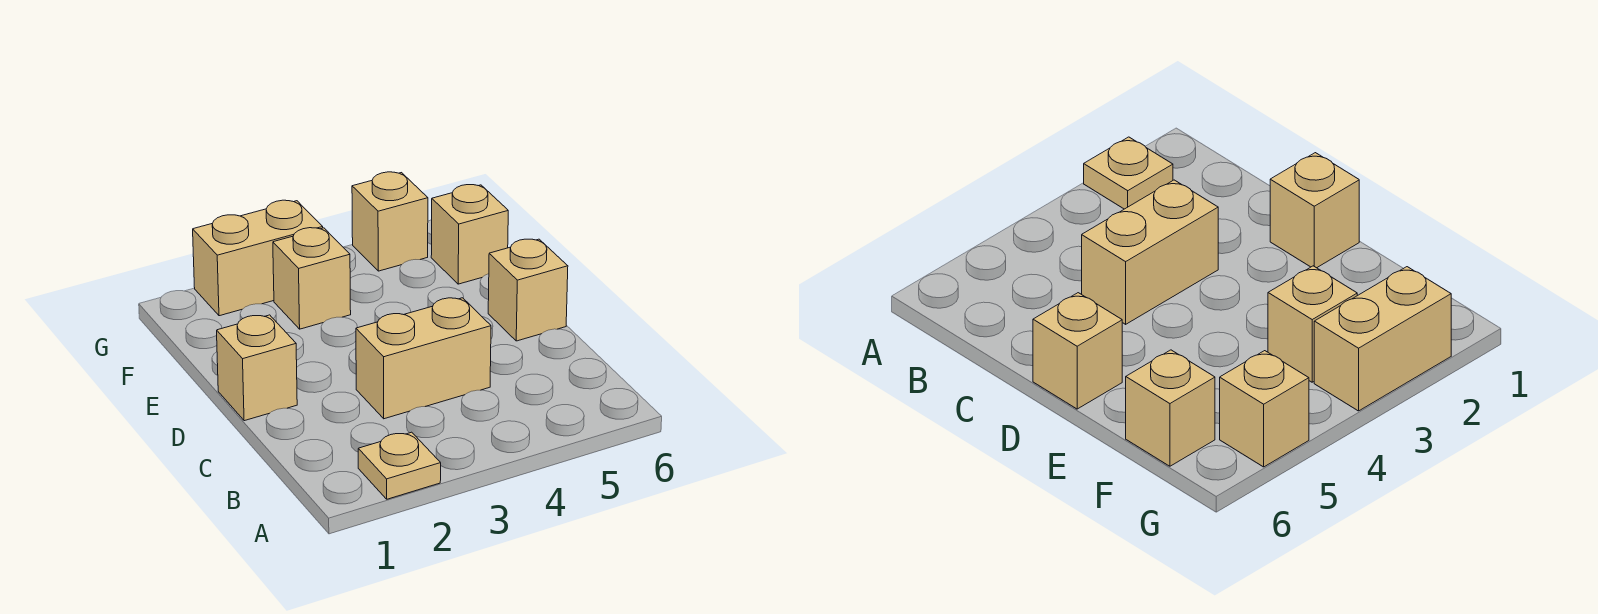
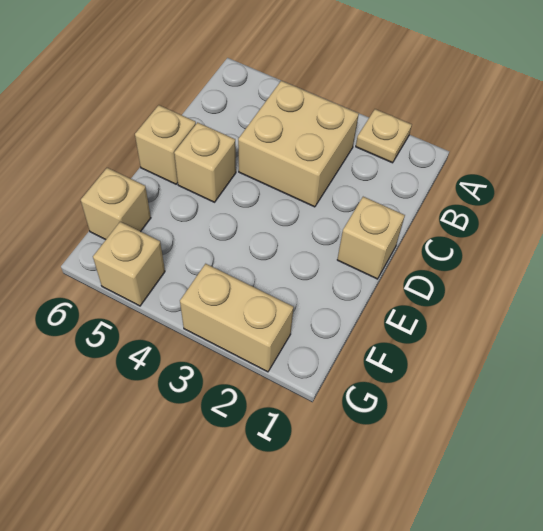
tan 1x2 brick [356,298,491,419] -> tan 2x2 brick [238,81,359,207]
tan 1x1 brick [273,228,351,329] -> tan 1x1 brick moved to [174,122,236,202]

